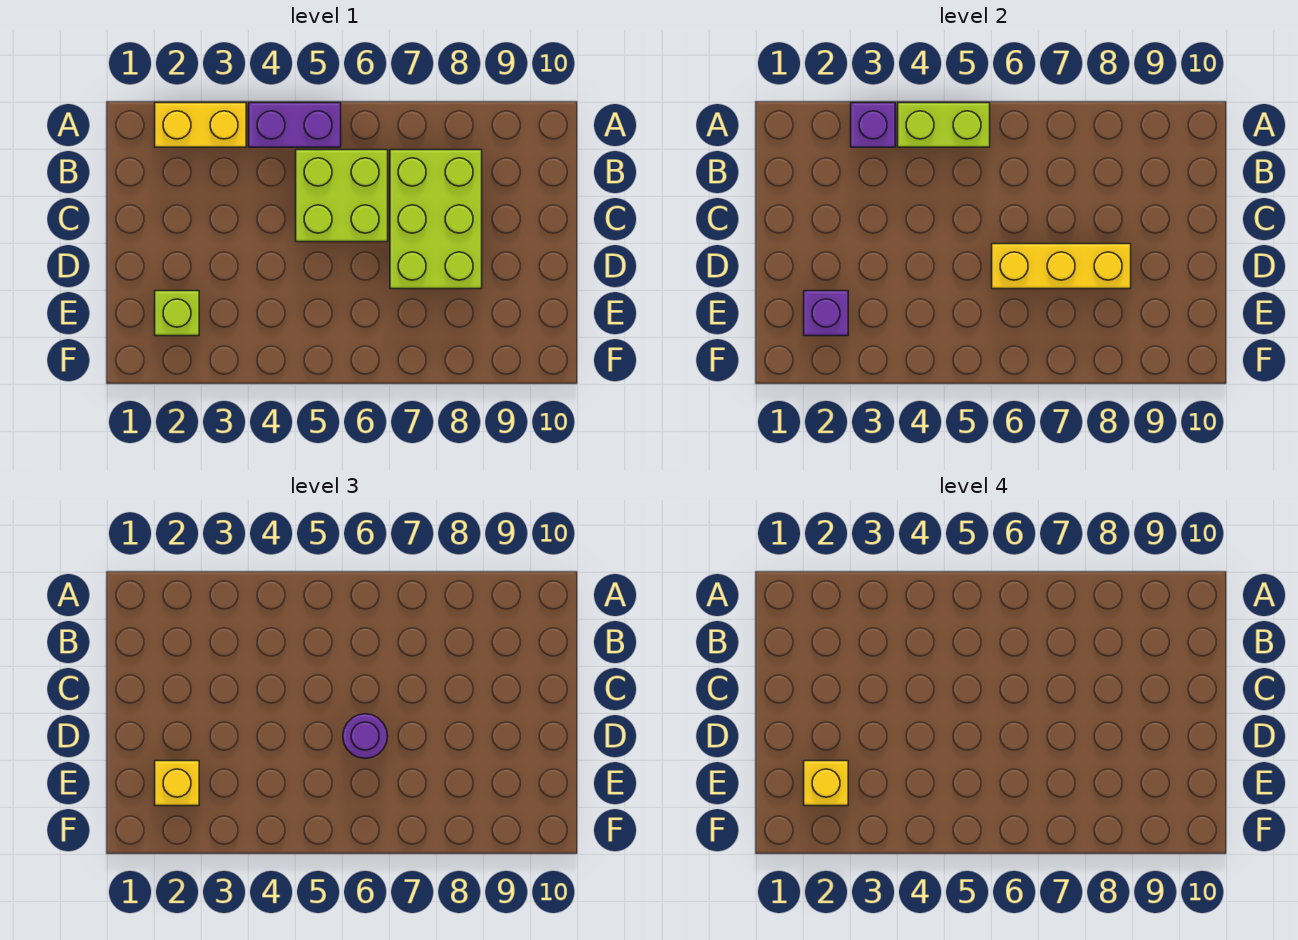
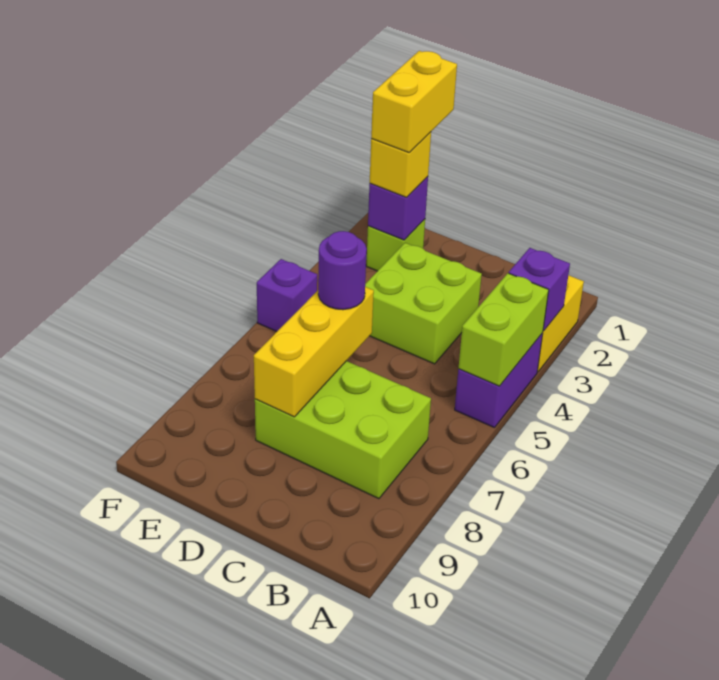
lime 2x2 brick [296,150,388,242] -> lime 2x2 brick moved to [365,243,482,364]
yellow 1x1 brick [804,761,848,806] -> yellow 1x2 brick [371,51,457,153]
none -> purple 1x1 brick [257,259,317,331]

